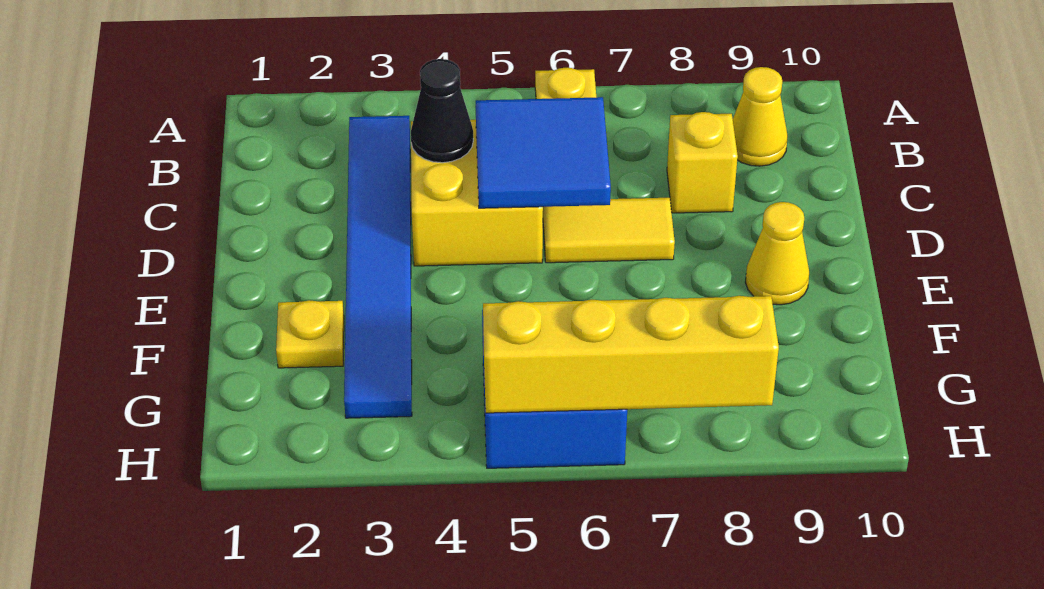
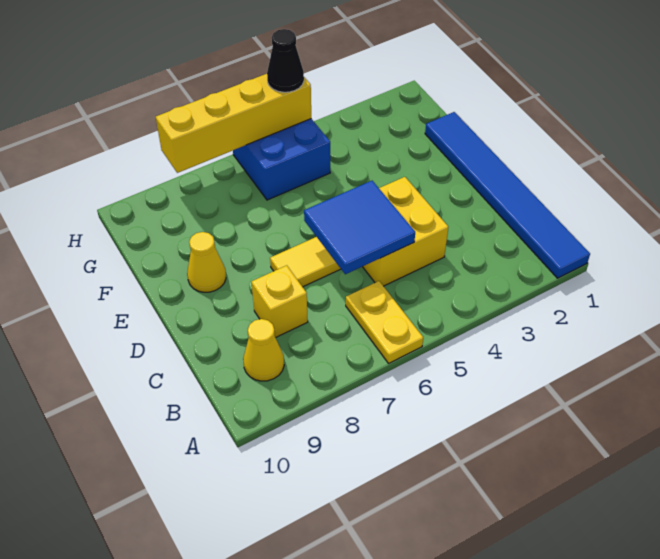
blue 1x6 tile [344,116,412,418] -> blue 1x6 tile moved to [425,112,590,278]
black 1x1 cone [411,59,473,163] -> black 1x1 cone moved to [267,29,304,92]
yellow 1x1 plate [276,300,344,368] -> none

